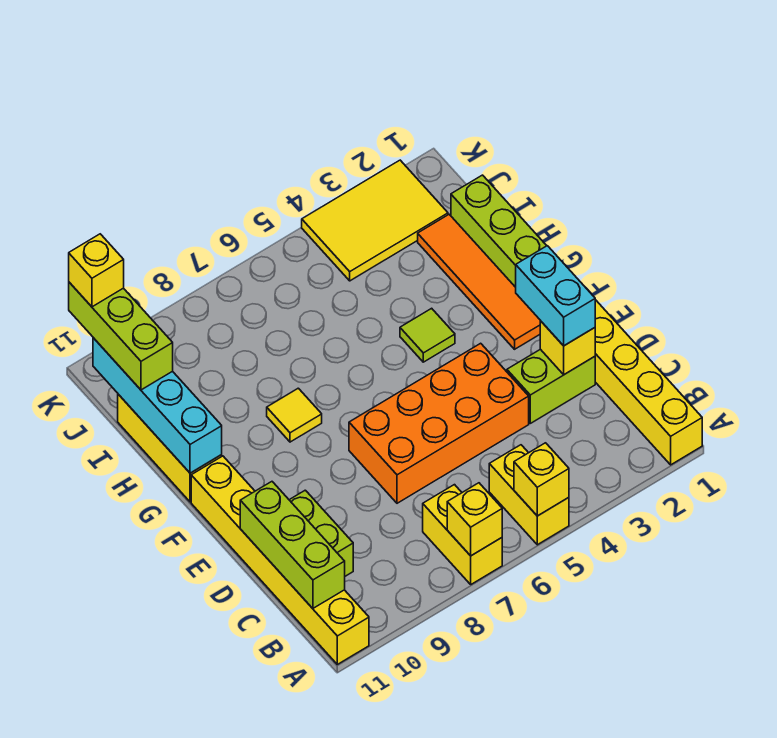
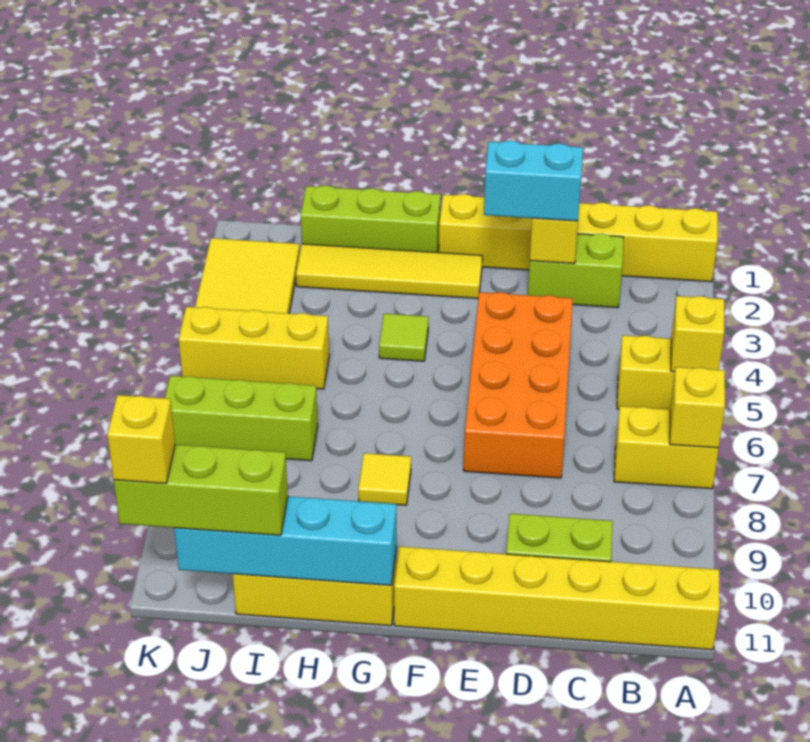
lime 1x3 brick [240,482,345,608] -> lime 1x3 brick moved to [165,376,318,461]
lime 1x2 brick [507,349,595,423] -> lime 1x2 brick turned to [528,234,623,308]
orange 1x4 tile [418,214,540,349] -> yellow 1x4 tile [296,244,482,298]
none -> yellow 1x3 brick [179,307,329,389]

